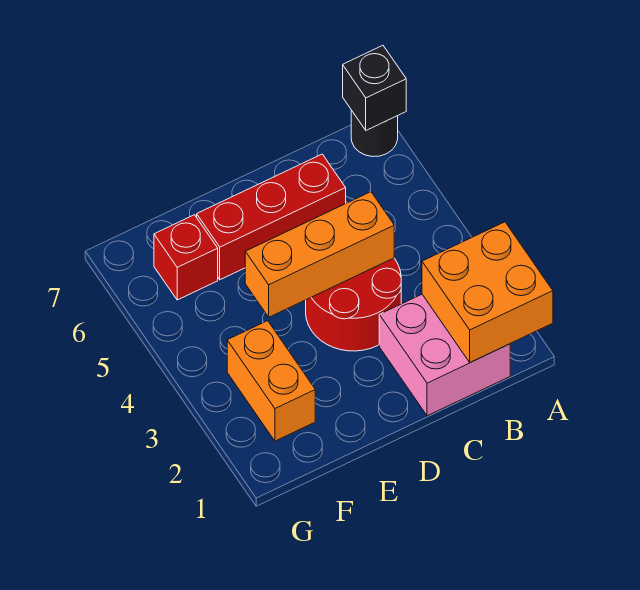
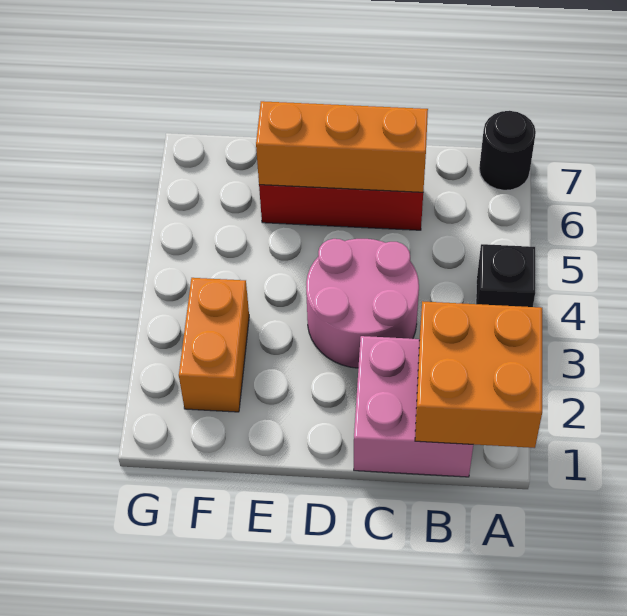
black 1x1 brick [343,46,406,130] -> black 1x1 brick moved to [476,244,535,307]
red 2x2 round brick [306,258,401,351] -> pink 2x2 round brick [306,239,419,368]
orange 1x3 brick [245,192,394,317] -> orange 1x3 brick moved to [256,101,428,192]
red 1x1 brick [154,215,218,300] -> none

